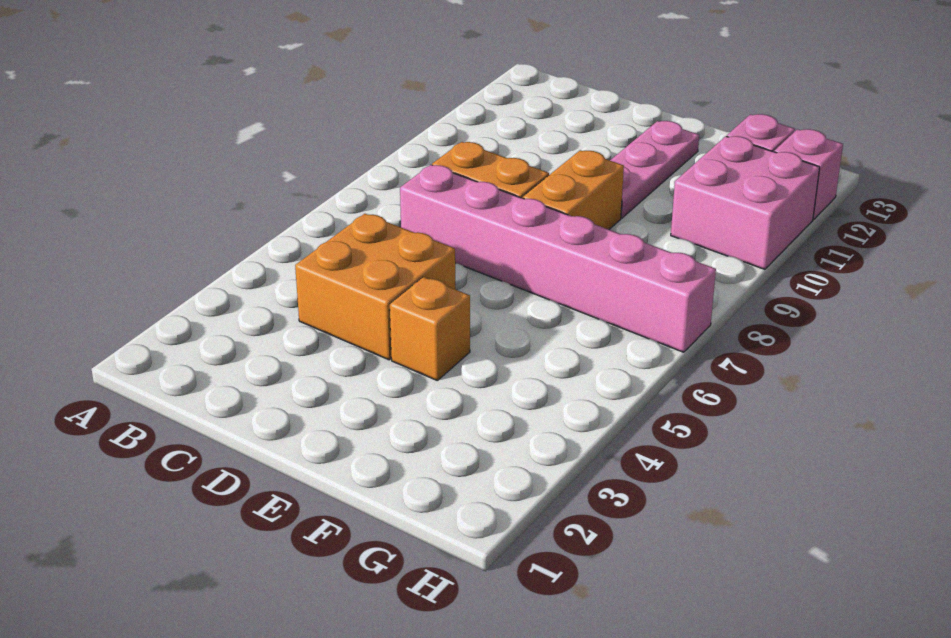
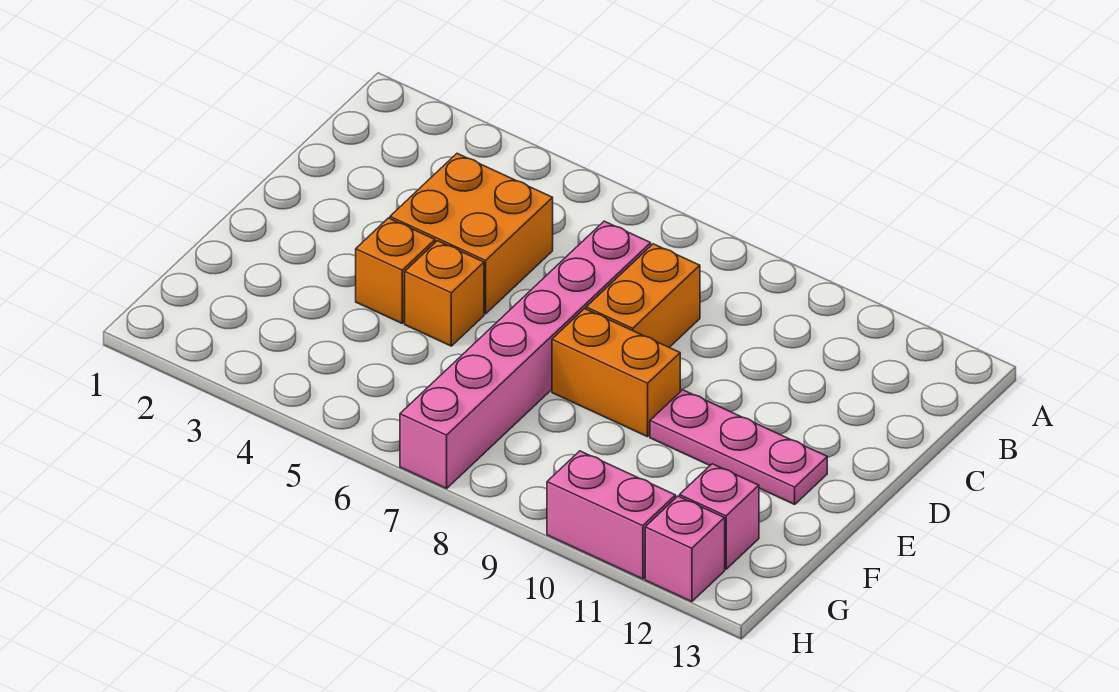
none -> orange 1x1 brick [405,241,484,346]
pink 2x2 brick [671,136,820,269] -> pink 1x2 brick [547,451,676,579]

